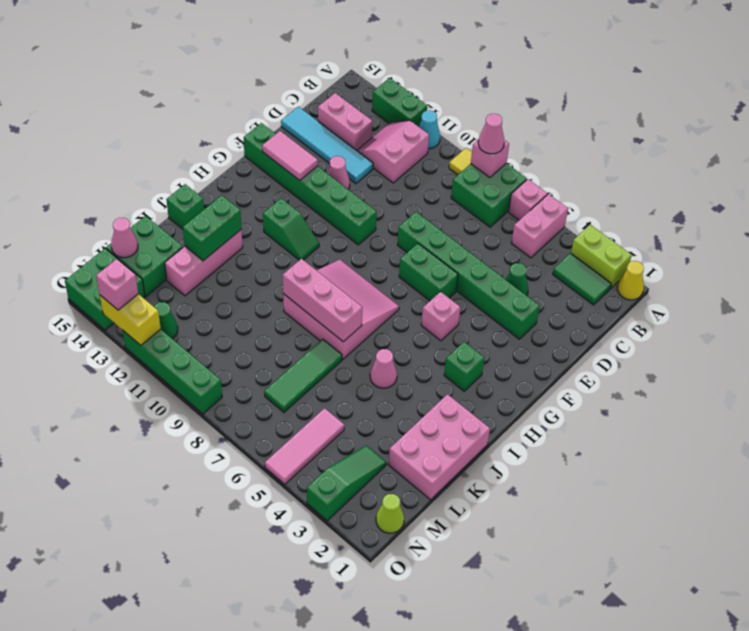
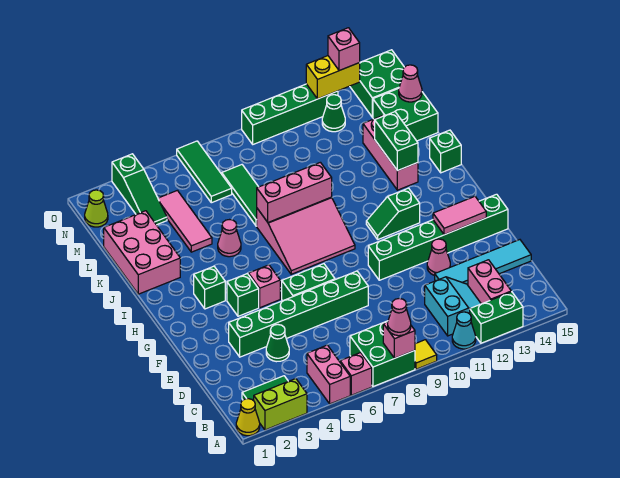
pink 2x2 slope [357,120,429,183] -> cyan 2x2 slope [425,277,481,336]
pink 1x2 brick [318,93,372,150] -> pink 1x2 brick turned to [468,260,511,304]
none -> green 1x1 brick [227,274,259,316]
pink 1x3 tile [265,408,344,484] -> pink 1x3 tile moved to [158,190,212,252]
none -> green 1x3 tile [177,141,232,203]

